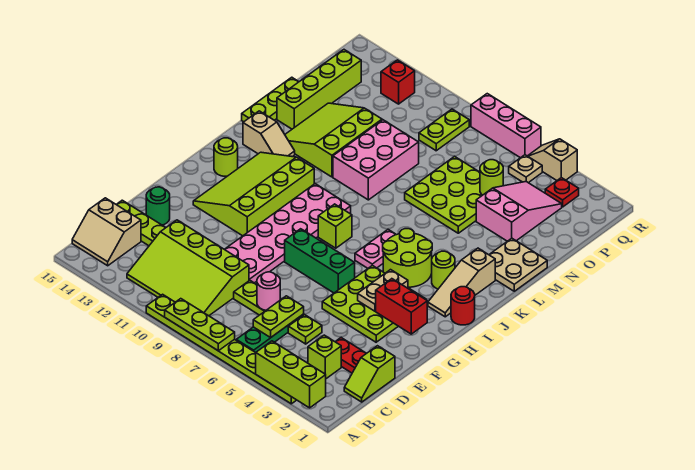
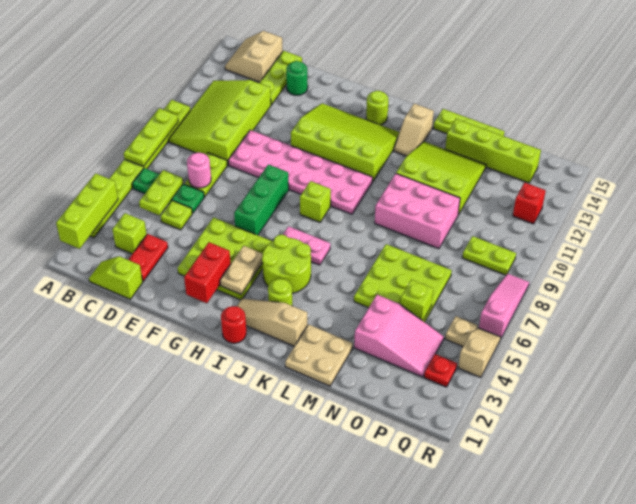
lime 1x2 plate [253,296,304,338] -> lime 1x2 plate turned to [139,170,183,215]
tan 1x2 plate [358,270,408,311] -> tan 1x2 plate turned to [220,246,263,294]
lime 1x1 round brick [480,160,503,195] -> lime 1x1 brick [400,280,433,321]
pink 1x3 brick [471,94,541,158] -> pink 1x3 slope [479,274,529,338]

